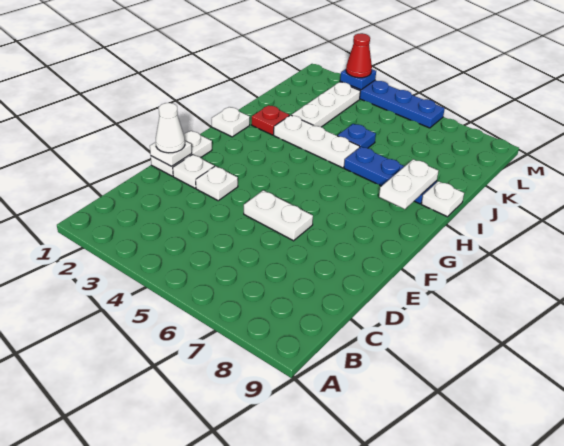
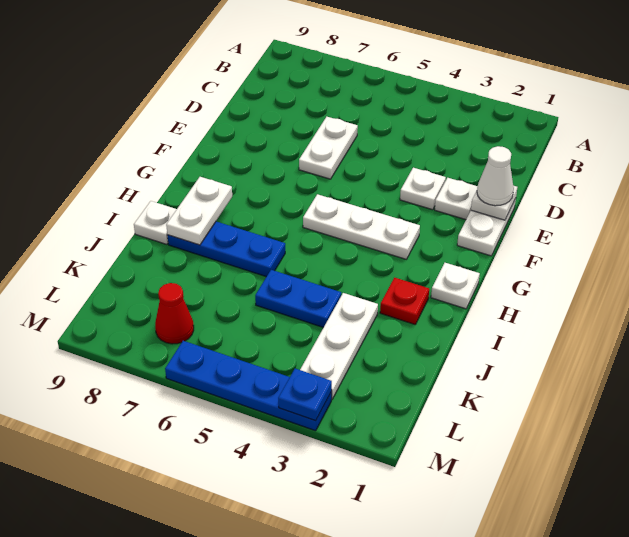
white 1x2 plate [244,190,313,241] -> white 1x2 plate turned to [299,117,358,179]
white 1x3 plate [274,115,360,168] -> white 1x3 plate moved to [303,194,420,259]
blue 1x1 plate [338,124,376,148] -> blue 1x2 plate [255,270,341,327]
red 1x1 cone [346,33,372,78] -> red 1x1 cone moved to [155,283,194,344]

